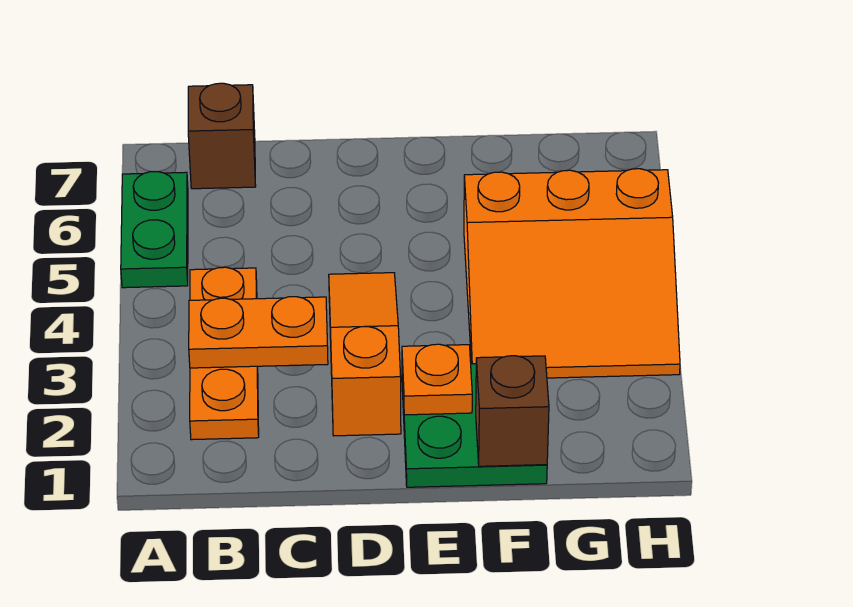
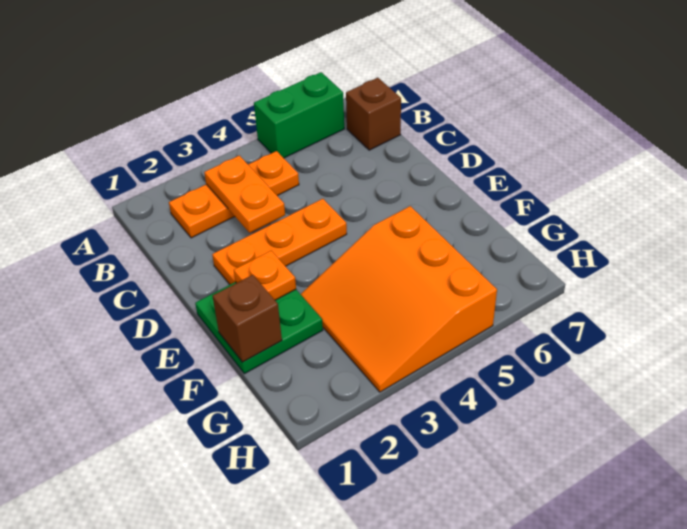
green 1x2 plate [121,172,188,288] -> green 1x2 brick [254,72,344,158]
orange 1x3 slope [329,273,401,436] -> orange 1x3 plate [212,199,347,284]

